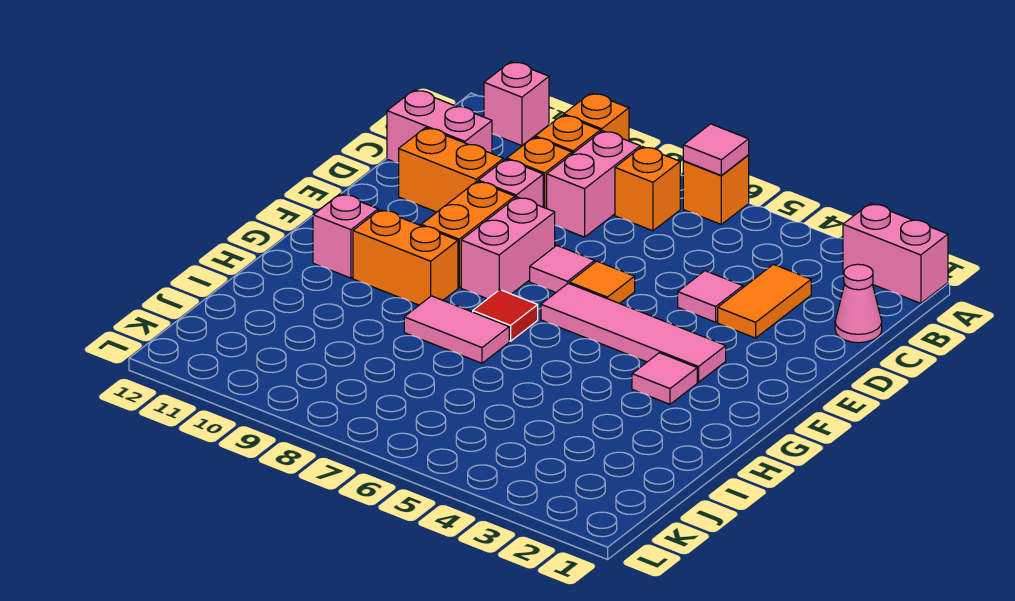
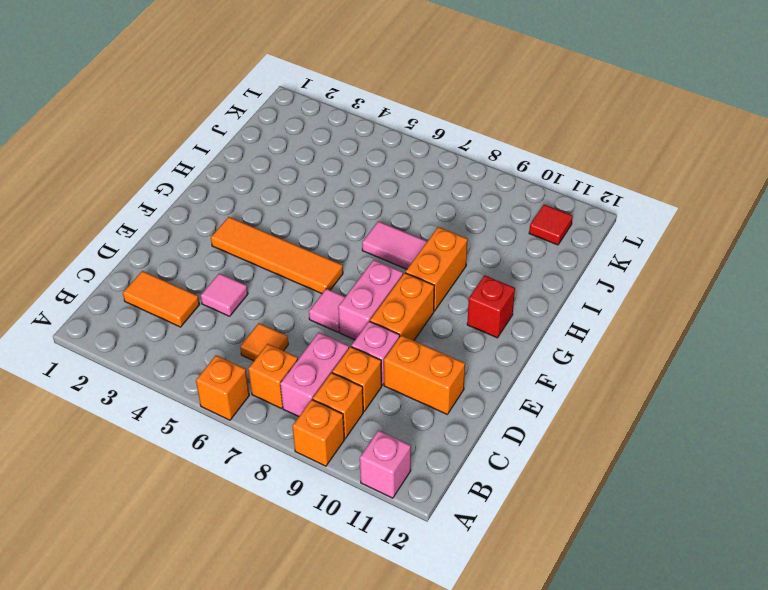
pink 1x2 brick [843,203,948,303] -> none
pink 1x1 tile [683,124,749,175] -> none
pink 1x1 cone [835,264,882,343] -> none
orange 1x2 tile [718,264,811,338] -> orange 1x2 tile turned to [123,271,200,327]
pink 1x2 brick [387,90,492,163] -> none
orange 1x1 tile [569,261,635,304] -> orange 1x1 tile moved to [240,323,288,361]
pink 1x4 tile [541,283,726,382] -> orange 1x4 tile [211,217,343,294]
pink 1x1 tile [632,353,697,404] -> none
red 1x1 tile [473,290,538,341] -> red 1x1 tile moved to [529,205,573,245]
orange 1x2 brick [353,210,458,305] -> orange 1x2 brick turned to [405,227,468,311]
pink 1x1 brick [313,194,378,278] -> red 1x1 brick [467,275,515,338]

